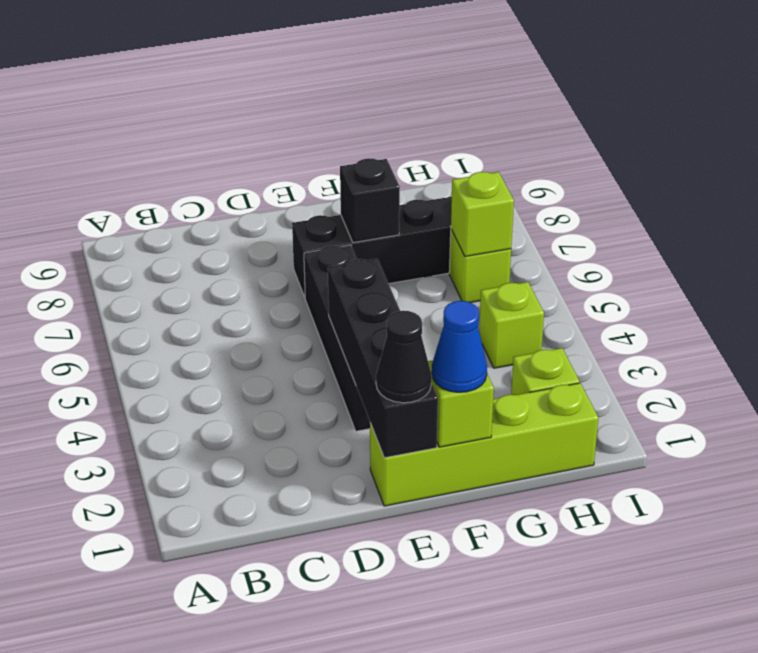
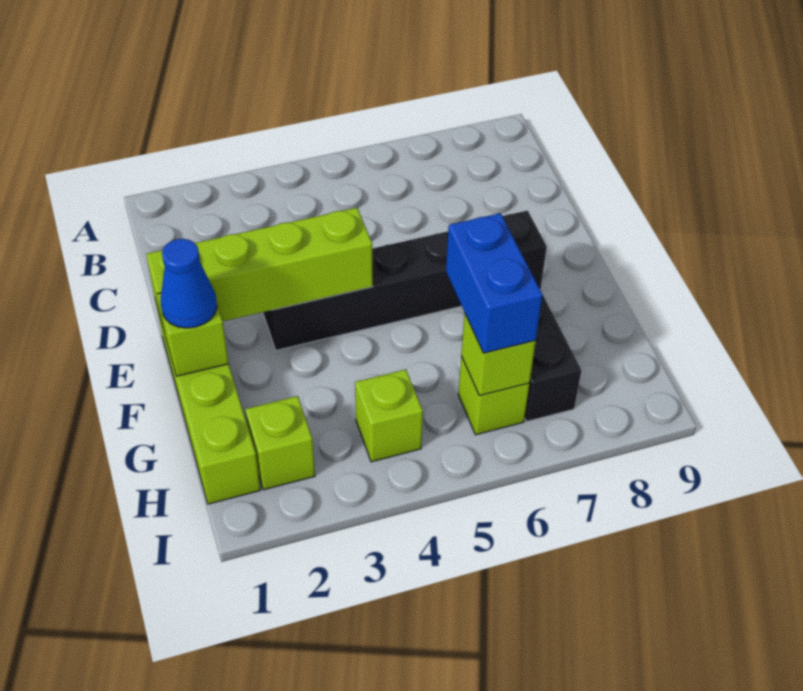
black 1x4 brick [328,259,438,458] -> lime 1x4 brick [146,208,373,329]
black 1x1 cone [376,311,432,403] -> none
none -> blue 1x2 brick [446,213,542,353]

